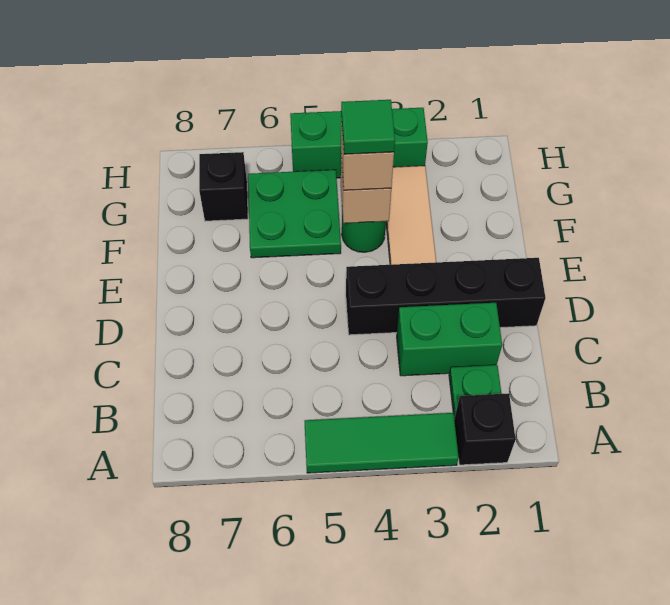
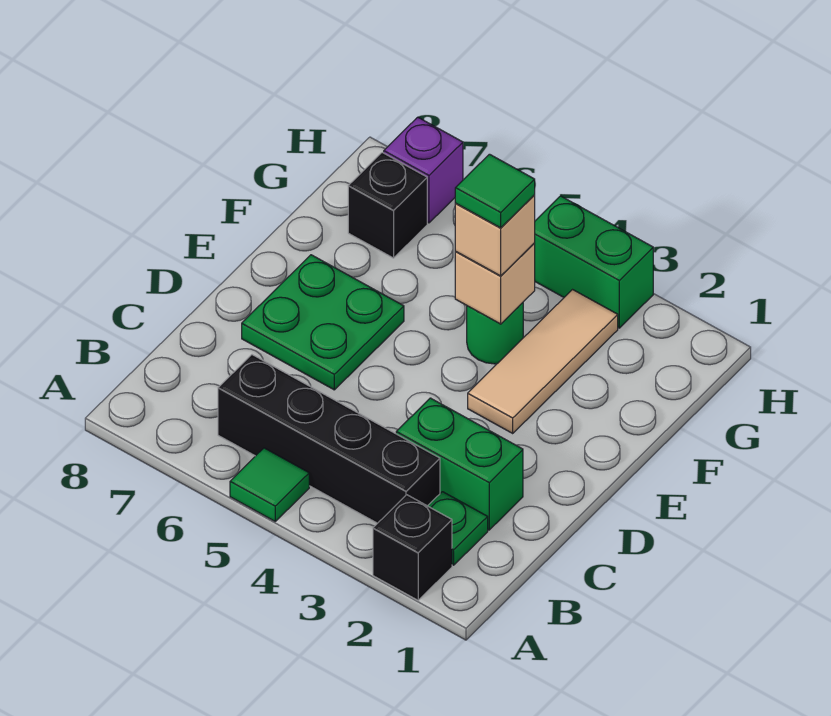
green 1x3 tile [305,413,459,473] -> green 1x1 tile [230,448,309,521]
black 1x4 brick [346,258,546,335] -> black 1x4 brick moved to [218,355,440,523]
green 2x2 plate [248,170,341,258] -> green 2x2 plate moved to [242,255,404,390]
green 1x3 brick [290,108,428,178] -> green 1x2 brick [535,196,653,328]
none -> purple 1x1 brick [384,117,463,223]

